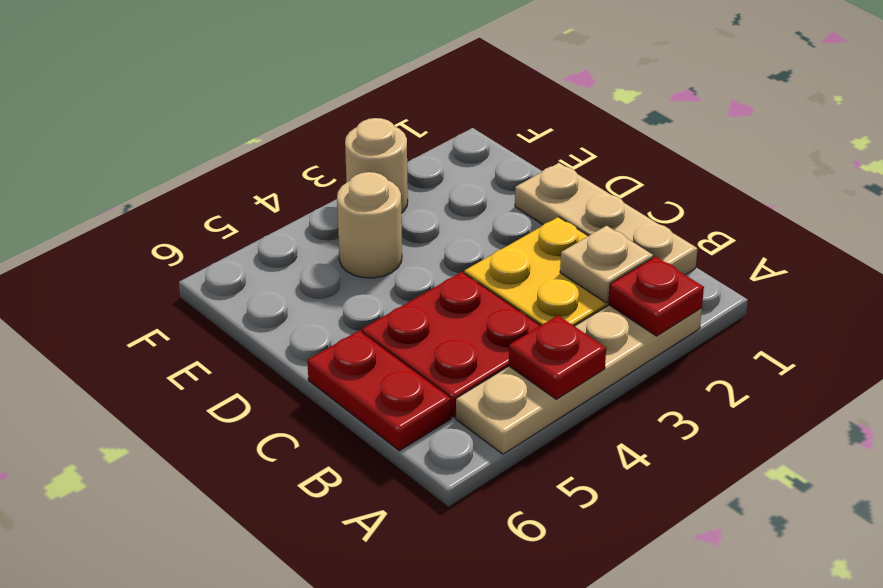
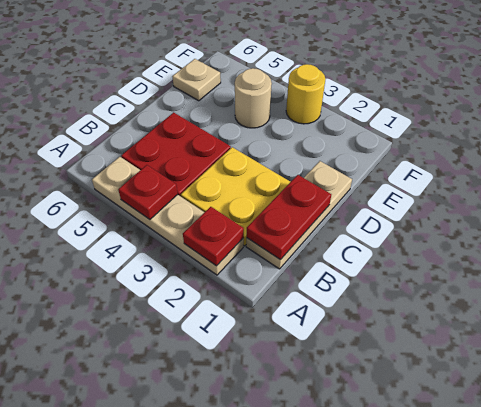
tan 1x1 plate [560,226,653,303] -> tan 1x1 plate moved to [172,59,221,101]
red 1x2 plate [307,331,451,451] -> red 1x2 plate moved to [247,175,331,260]
tan 1x1 round brick [345,118,408,213] -> yellow 1x1 round brick [286,64,325,124]

